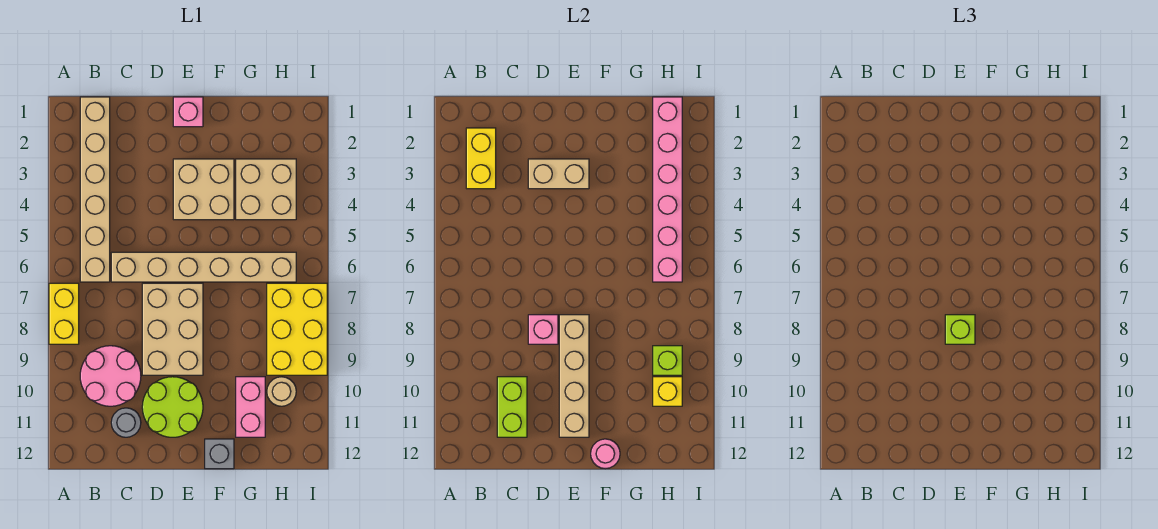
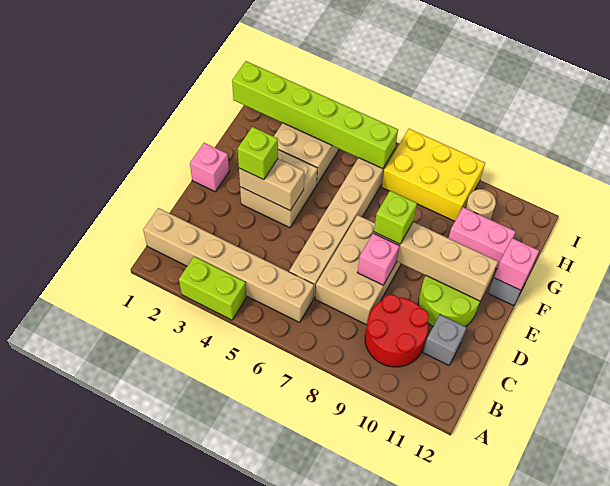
yellow 1x2 brick [49,283,79,344] -> none
yellow 1x2 brick [466,128,496,189] -> none
pink 2x2 round brick [80,346,141,406] -> red 2x2 round brick [365,294,429,367]
lime 1x2 brick [497,377,527,437] -> lime 1x2 brick moved to [179,257,246,320]
grey 1x1 round brick [111,408,141,437] -> grey 1x1 brick [423,315,466,365]
tan 1x2 brick [528,159,589,189] -> tan 1x2 brick turned to [239,159,304,210]
tan 2x3 brick [142,283,203,375] -> tan 2x3 brick turned to [315,215,401,325]
pink 1x1 round brick [591,439,620,469] -> pink 1x1 brick [494,238,539,290]
pink 1x6 brick [653,97,682,282] -> lime 1x6 brick [232,61,398,169]
lime 1x1 brick [653,346,682,375] -> lime 1x1 brick moved to [238,127,278,180]
yellow 1x1 brick [653,377,682,406] -> none

